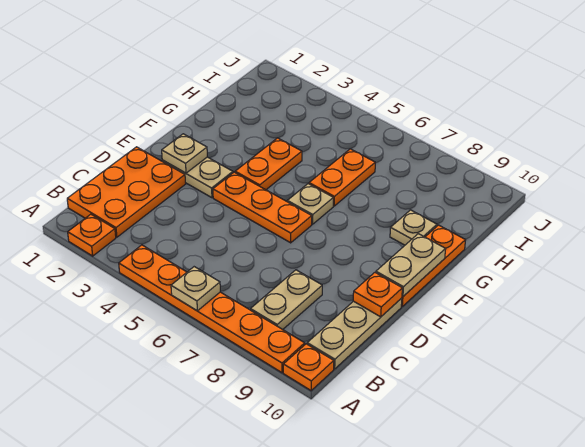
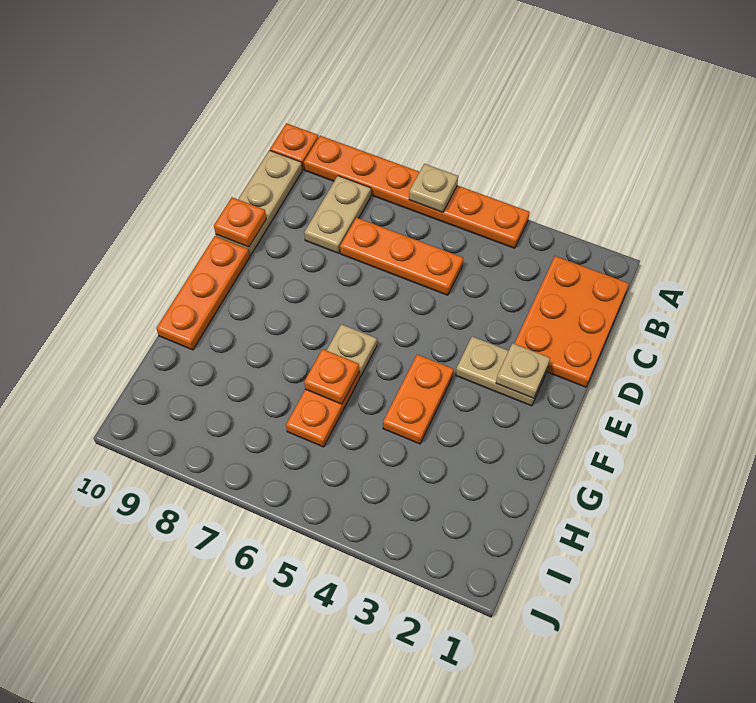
orange 1x1 plate [68,214,116,256] -> orange 1x1 plate moved to [304,349,359,404]
orange 1x3 plate [213,172,312,243] -> orange 1x3 plate moved to [340,217,463,295]
tan 1x2 plate [376,234,446,297] -> none
tan 1x1 plate [390,210,437,245] -> none

